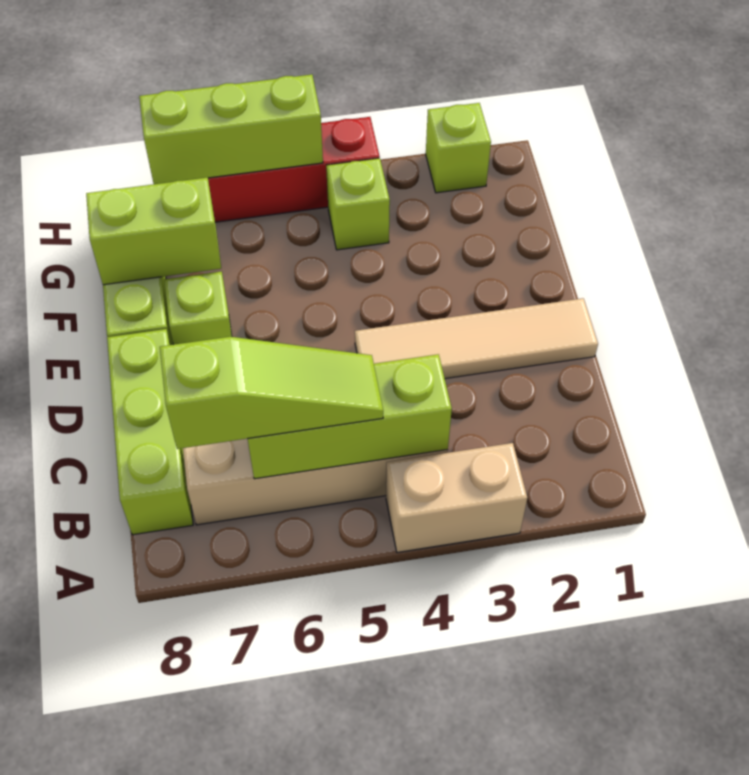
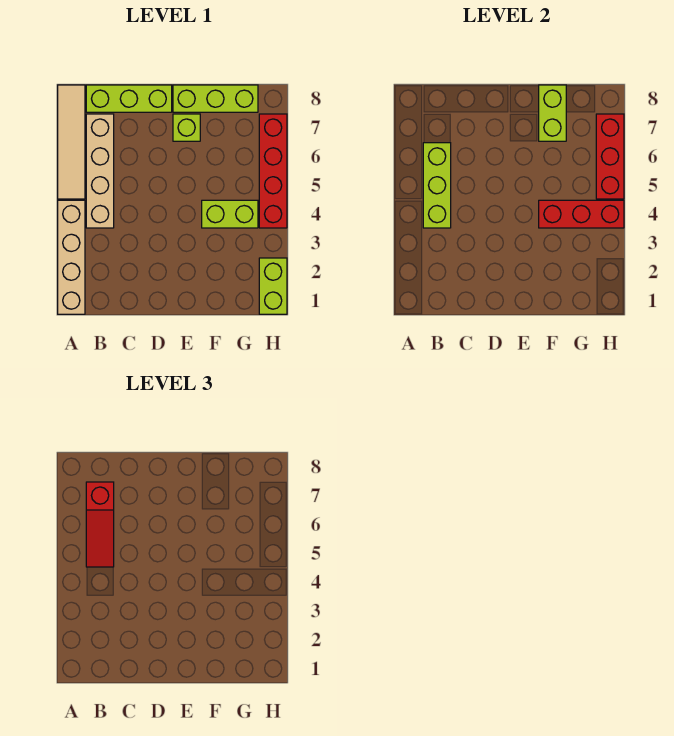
tan 1x2 brick [386,443,527,552] -> tan 1x4 brick [58,200,85,314]
lime 1x3 slope [160,337,383,449] -> red 1x3 slope [86,482,114,567]
tan 1x4 tile [355,298,598,379] -> tan 1x4 tile moved to [58,85,85,199]
none -> red 1x3 brick [539,200,624,228]
lime 1x1 brick [326,158,390,250] -> lime 1x2 brick [202,200,258,228]
lime 1x1 brick [426,103,491,193] -> lime 1x2 brick [259,258,287,314]
lime 1x3 brick [139,74,323,184] -> red 1x3 brick [596,114,624,199]

